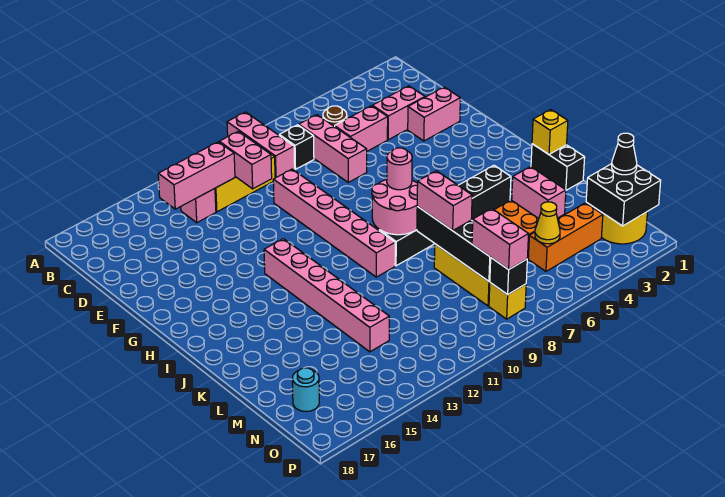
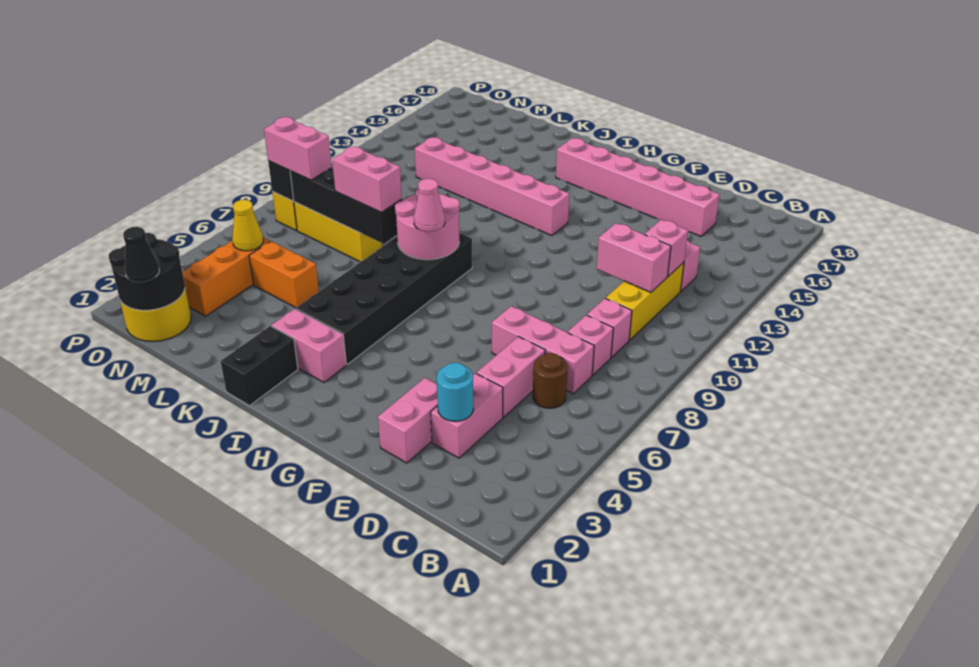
pink 1x3 brick [227,112,295,178] -> pink 1x1 brick [587,298,632,357]
black 1x1 brick [279,125,314,169] -> pink 1x1 brick [568,315,613,375]
pink 1x3 brick [158,142,235,209] -> pink 1x1 brick [645,220,688,276]
pink 1x6 brick [273,169,395,277] -> pink 1x6 brick moved to [556,138,719,236]
pink 1x1 round brick [387,148,412,190] -> pink 1x1 cone [414,179,445,232]
black 1x2 brick [531,144,585,190] -> black 1x2 brick turned to [221,326,298,406]
yellow 1x1 brick [532,109,568,154] -> none
black 1x6 brick [379,165,511,266] -> black 2x6 brick [296,233,472,364]
pink 1x2 brick [512,167,566,219] -> pink 1x2 brick moved to [272,309,346,382]
black 2x2 brick [586,164,661,226] -> black 2x2 round brick [109,233,185,310]
cyan 1x1 round brick [292,368,319,412] -> cyan 1x1 round brick moved to [437,363,473,421]

